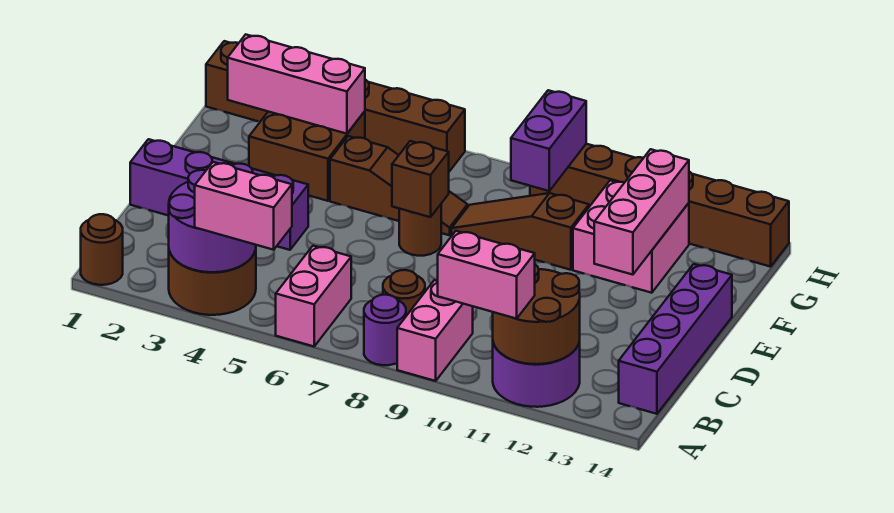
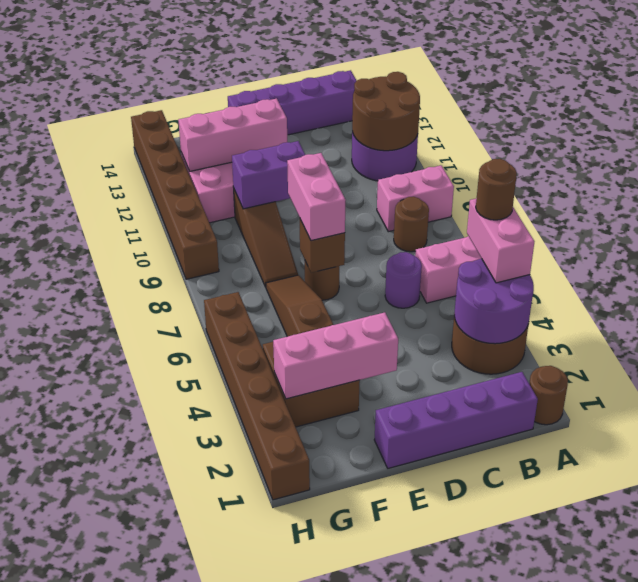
none -> brown 1x1 round brick [476,159,517,220]
purple 1x1 round brick [364,295,406,365] -> purple 1x1 round brick moved to [385,252,422,308]
pink 1x2 brick [438,231,535,319] -> pink 1x2 brick moved to [287,153,346,241]
purple 1x4 brick [130,139,308,250] -> purple 1x4 brick turned to [374,372,538,468]
pink 1x3 brick [228,34,365,134] -> pink 1x3 brick turned to [273,312,398,399]
purple 1x2 brick [511,90,586,191] -> purple 1x2 brick moved to [232,141,305,209]

